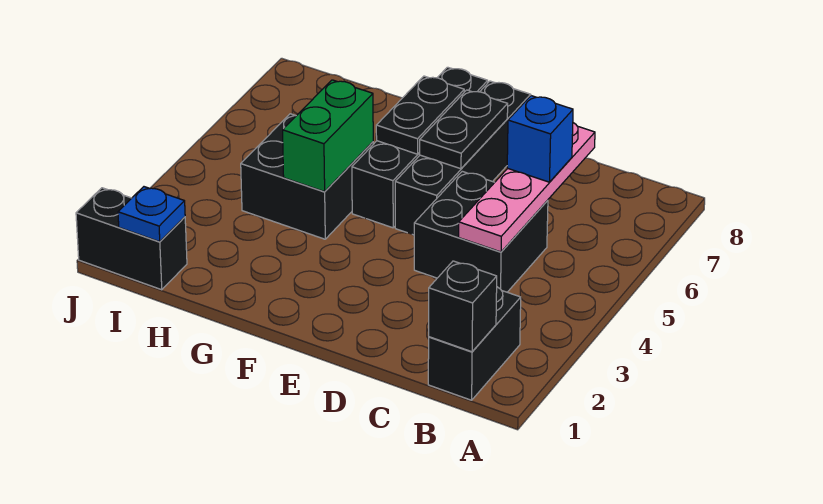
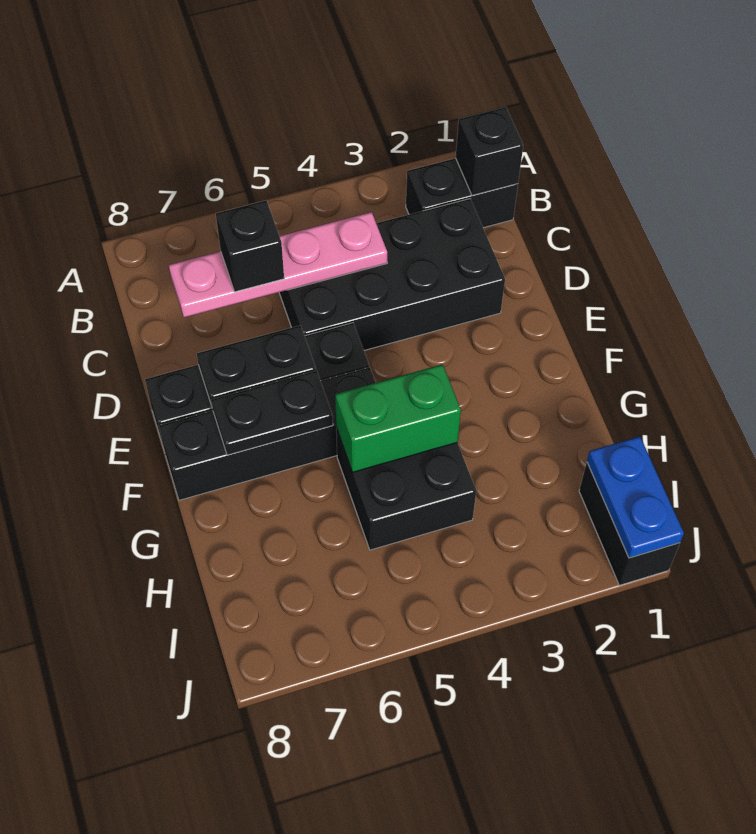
black 2x2 brick [414,171,548,292] -> black 2x4 brick [279,199,505,350]
blue 1x1 brick [507,96,573,182] -> black 1x1 brick [216,201,284,292]
blue 1x1 plate [118,187,185,242] -> blue 1x2 plate [587,436,684,558]

